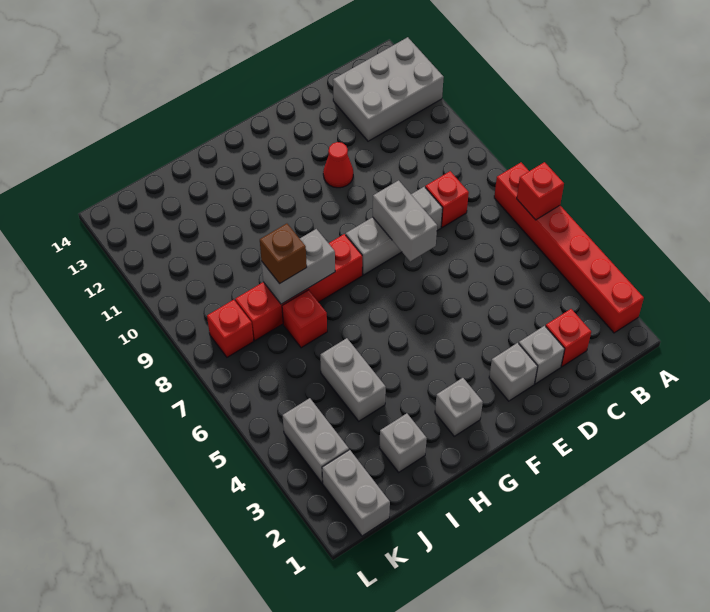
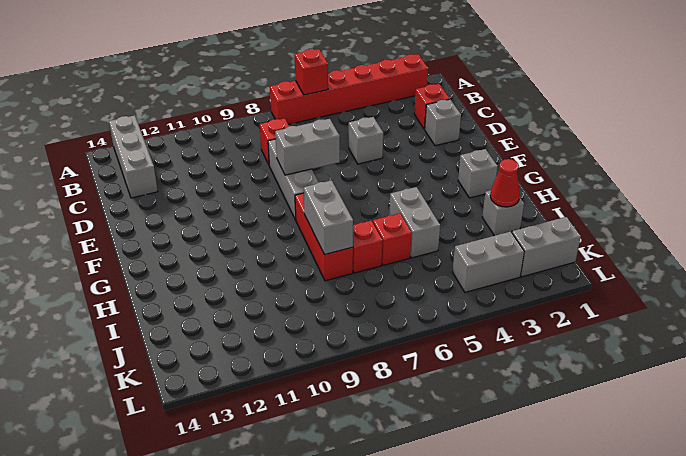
grey 2x3 brick [333,37,444,141] -> grey 1x3 brick [109,115,158,198]
grey 1x1 brick [489,343,538,401] -> grey 1x1 brick moved to [349,117,383,164]
red 1x1 cone [323,142,353,188] -> red 1x1 cone moved to [490,159,520,207]
red 1x4 brick [235,234,362,340] -> red 1x3 brick [295,193,353,281]
grey 1x2 brick [320,338,386,421] -> grey 1x2 brick turned to [390,187,440,258]
brown 1x1 brick [260,224,307,284] -> none
red 1x1 brick [207,300,254,357] -> red 1x1 brick moved to [373,213,412,265]

